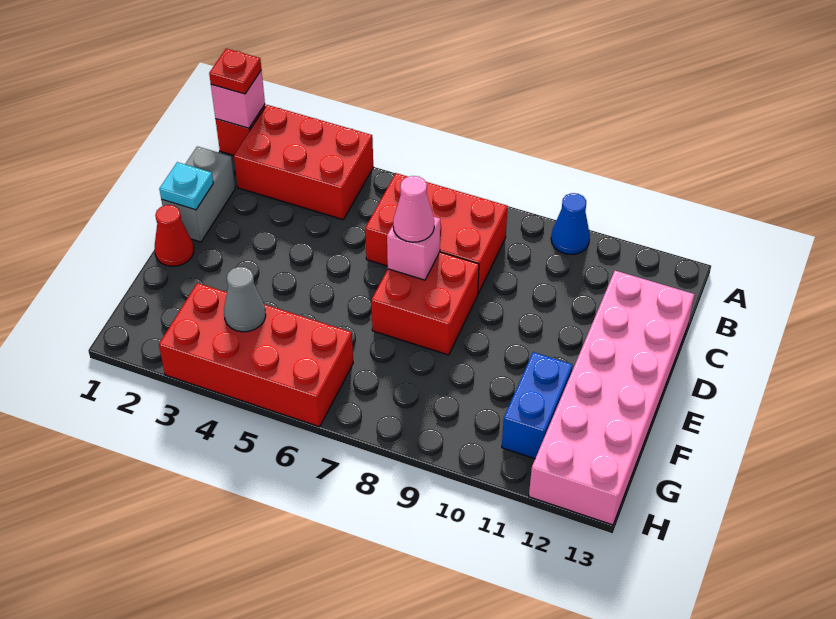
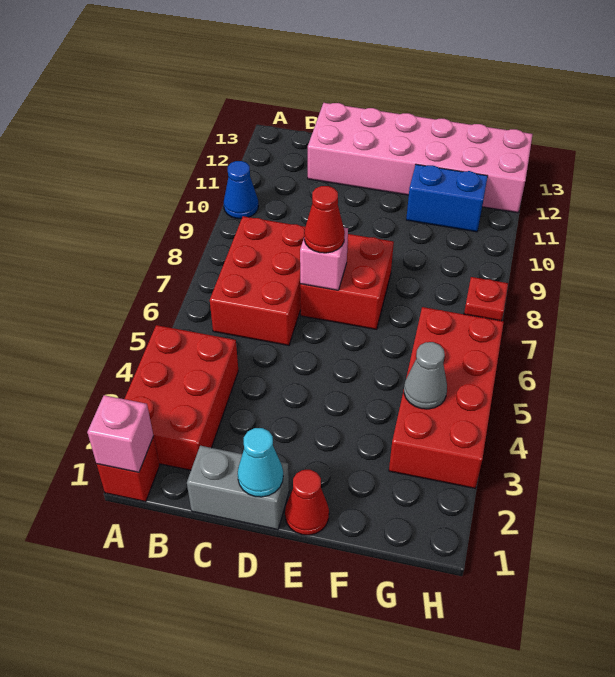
red 1x1 plate [209,49,261,94] -> red 1x1 plate moved to [464,277,508,321]
cyan 1x1 plate [159,162,213,210] -> cyan 1x1 cone [238,428,283,497]
pink 1x1 cone [393,176,434,242] -> red 1x1 cone [304,186,345,253]

